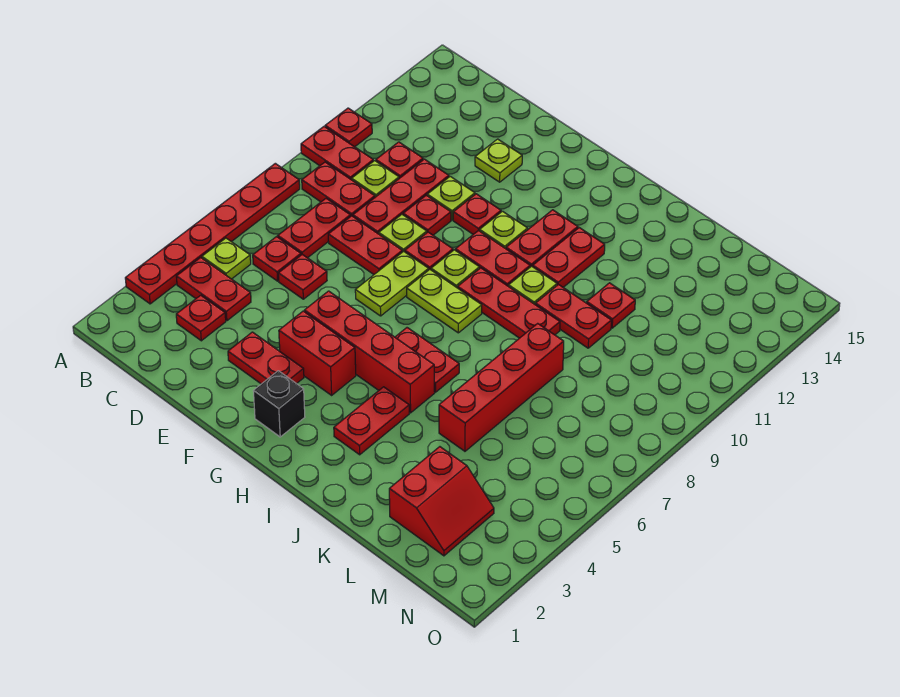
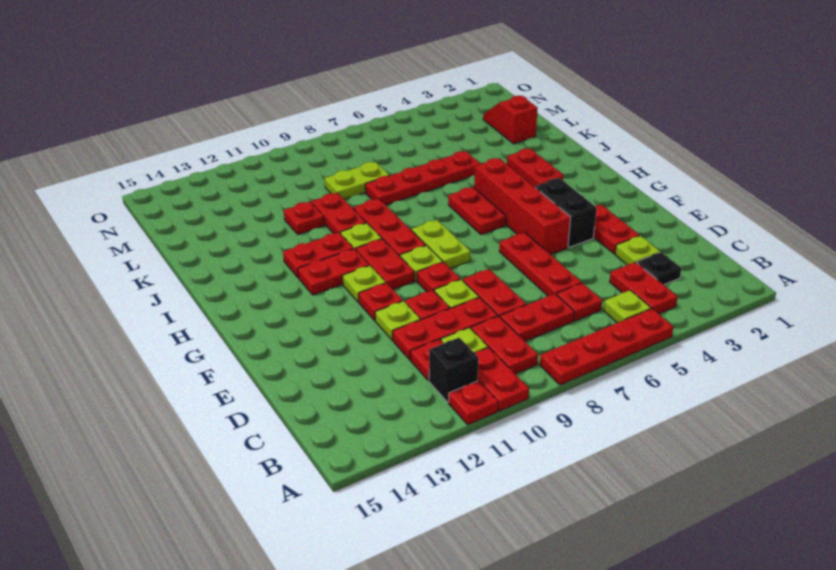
red 1x6 plate [125,163,300,304] -> red 1x4 plate [540,309,673,385]
red 1x1 plate [176,295,226,341] -> black 1x1 plate [637,252,681,285]
red 1x1 plate [278,254,327,299] -> red 1x3 plate [499,233,582,296]
lime 1x1 plate [475,139,522,182] -> lime 1x1 plate moved to [615,236,660,264]
red 1x2 brick [279,311,356,395] -> black 1x2 brick [535,178,597,247]
lime 1x2 plate [355,251,429,316] -> lime 1x2 plate moved to [325,162,390,199]
black 1x1 brick [253,371,305,437] -> black 1x1 brick moved to [429,338,478,402]
red 1x2 plate [334,387,409,455] -> red 1x2 plate turned to [507,149,564,187]
red 1x4 brick [439,323,564,451] -> red 1x4 plate [365,151,480,205]
red 2x2 slope [389,447,494,556] -> red 1x2 slope [483,96,538,144]

